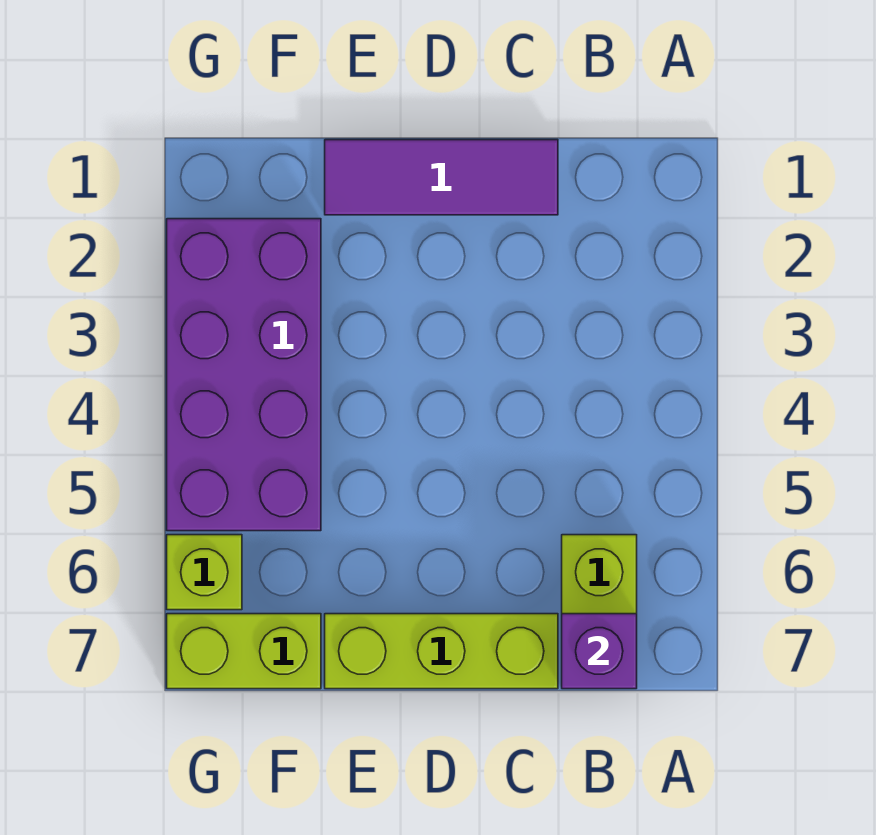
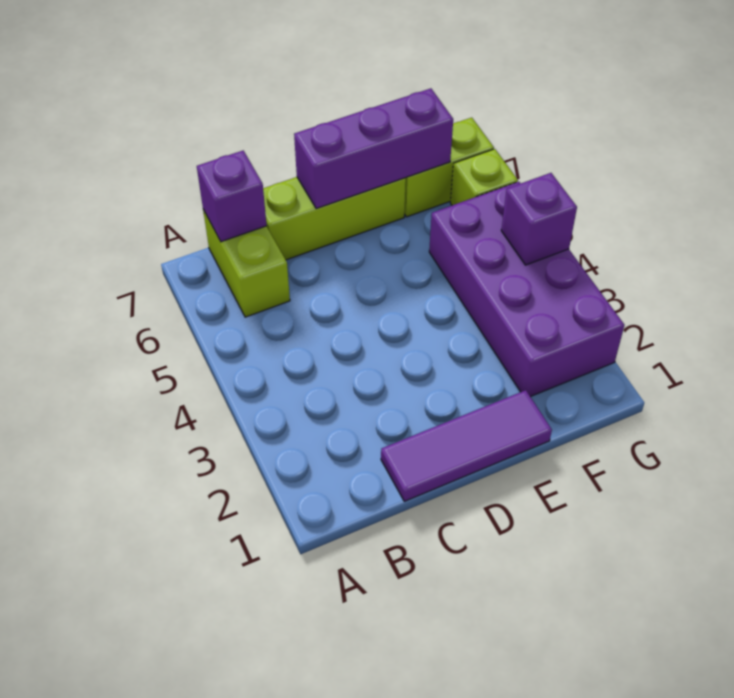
none -> purple 1x3 brick [294,88,453,209]
none -> purple 1x1 brick [501,173,577,265]

